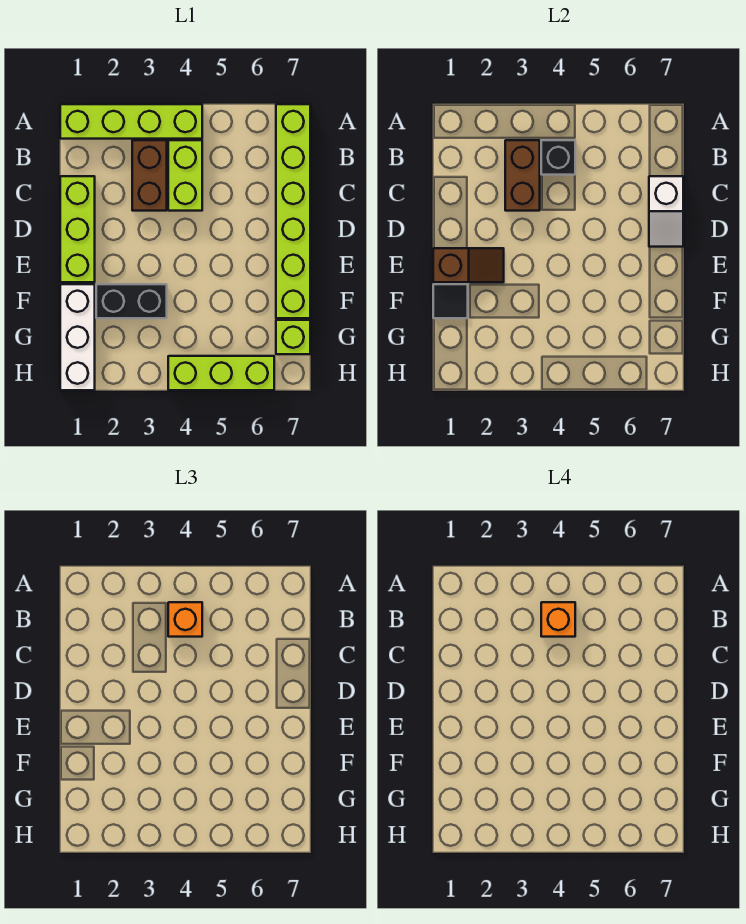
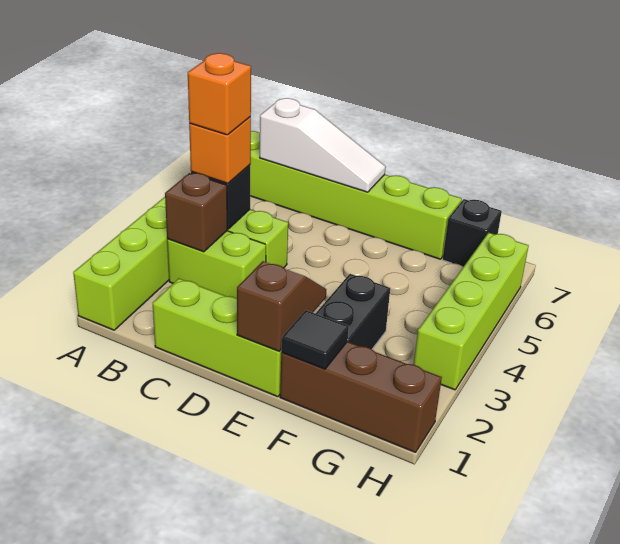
brown 1x2 brick [132,140,167,211] -> lime 1x2 brick [167,231,266,298]
brown 1x2 brick [505,140,540,211] -> brown 1x1 brick [165,173,227,252]
white 1x2 slope [649,176,683,247] -> white 1x3 slope [260,98,386,192]
white 1x3 brick [60,284,95,390] -> brown 1x3 brick [280,342,442,453]
lime 1x1 brick [276,320,310,354] -> black 1x1 brick [442,199,502,267]
lime 1x3 brick [168,356,274,390] -> lime 1x4 brick [414,233,529,390]

